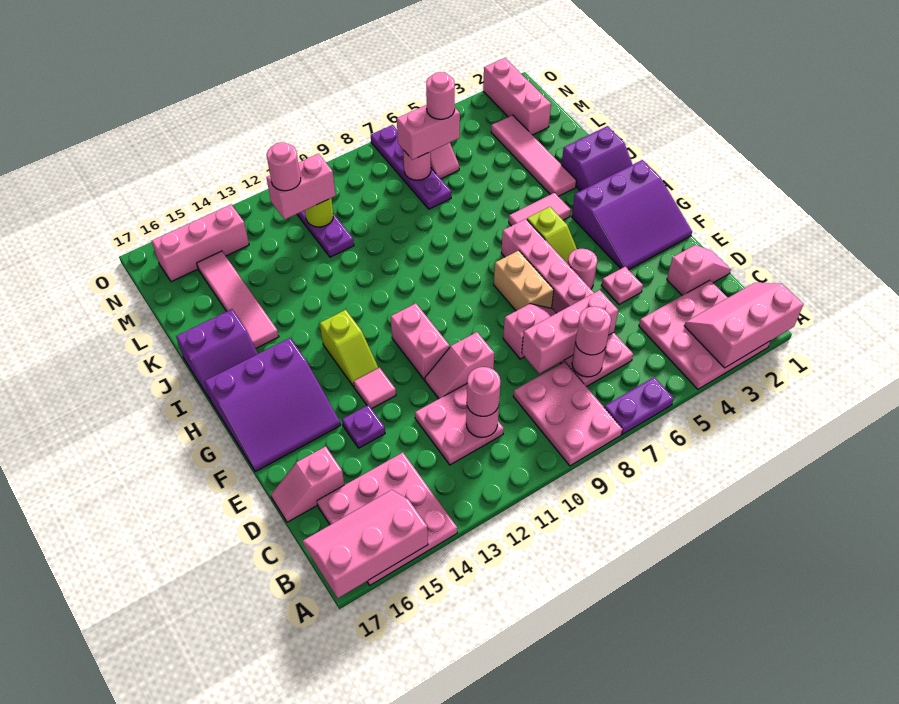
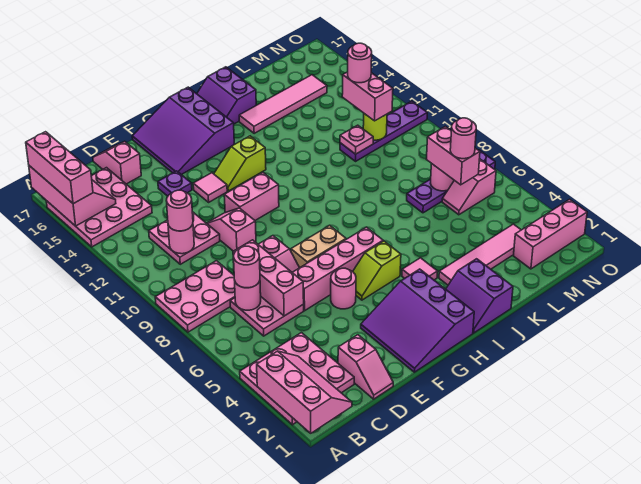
purple 1x2 plate [604,377,674,434] -> none
pink 1x1 plate [601,267,643,305] -> pink 1x1 plate moved to [340,125,373,154]
pink 1x2 tile [509,193,571,226] -> pink 1x1 tile [402,258,438,280]
pink 1x3 brick [152,205,249,282] -> pink 1x3 brick moved to [26,132,93,204]

